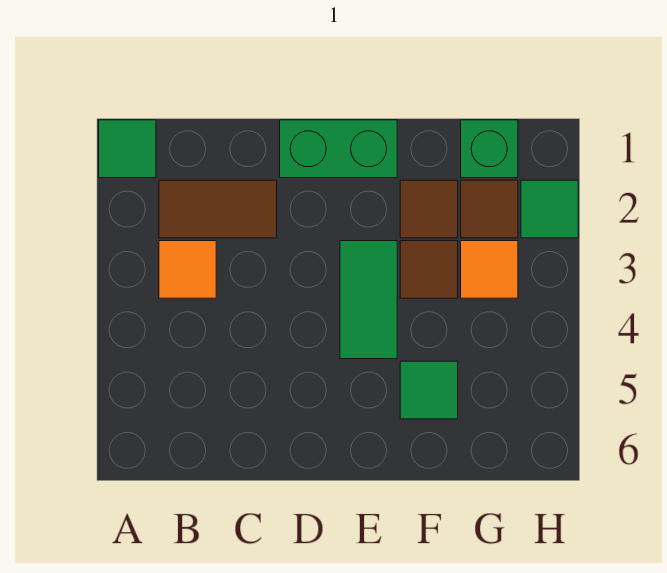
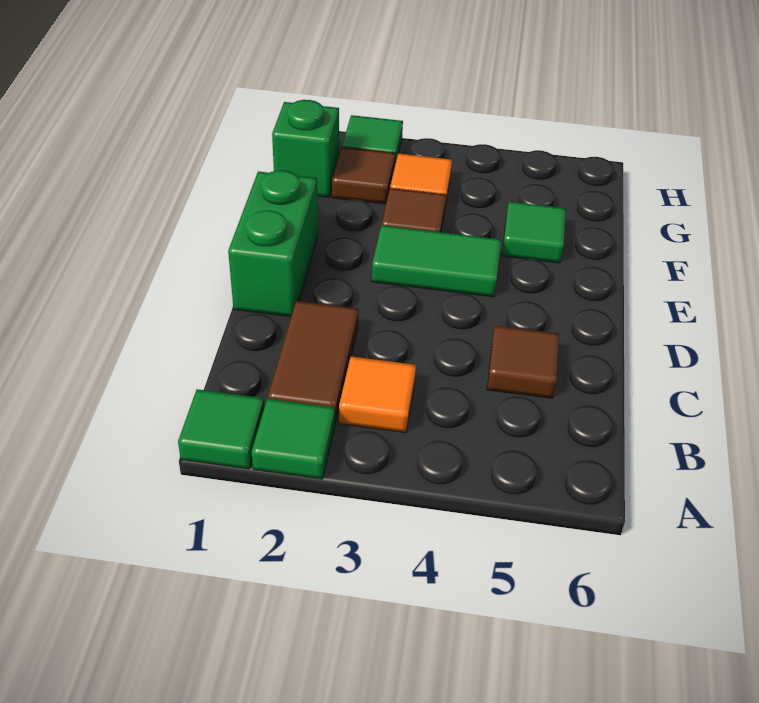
none -> green 1x1 tile [252,399,335,479]
brown 1x1 tile [400,180,458,238] -> brown 1x1 tile moved to [487,326,559,398]

